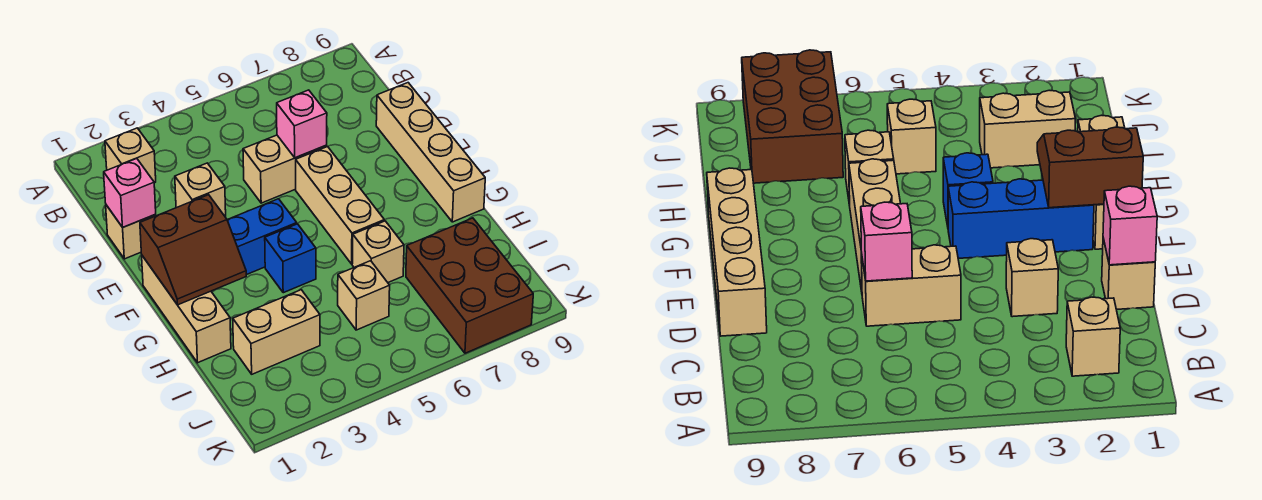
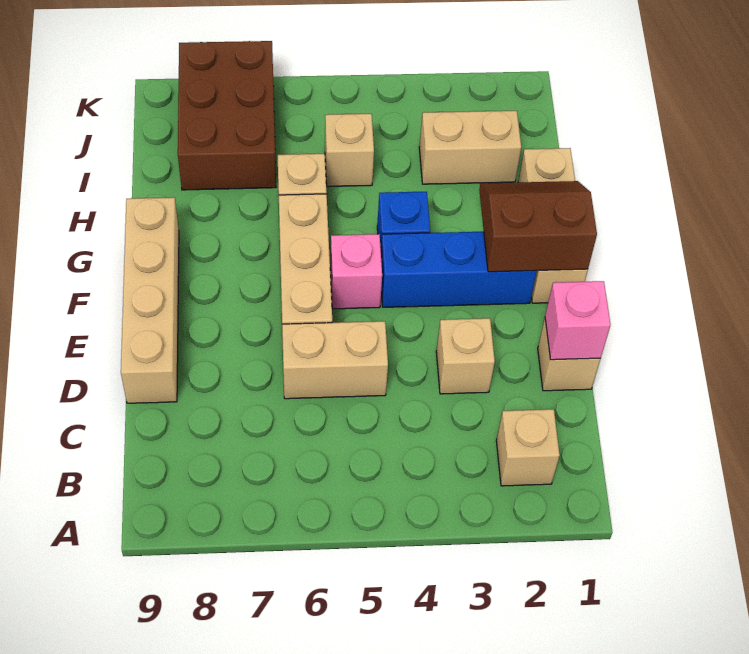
pink 1x1 brick [277,90,327,158] -> pink 1x1 brick moved to [330,234,382,309]

